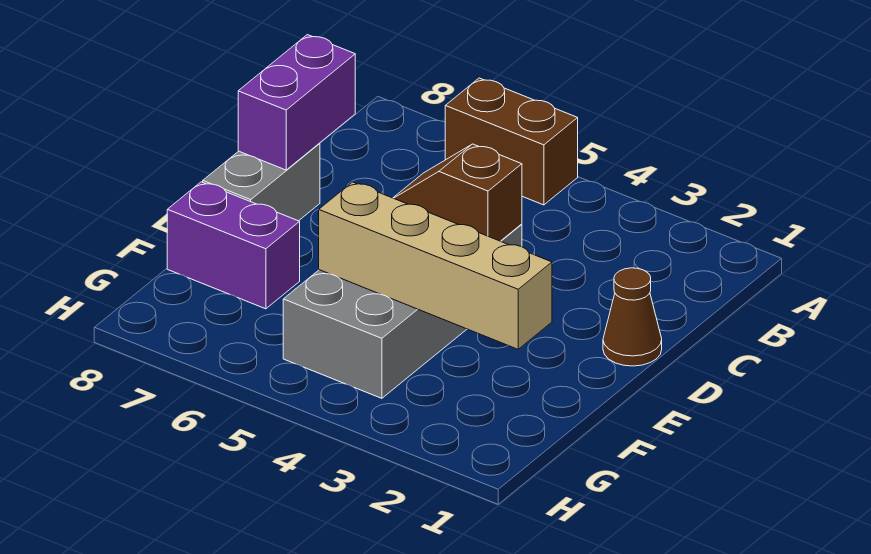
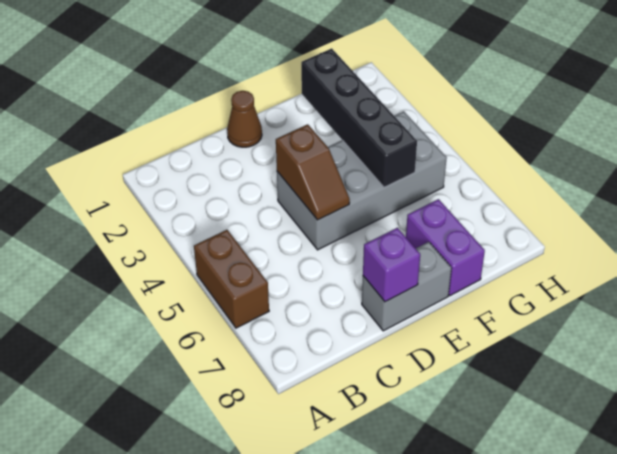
purple 1x2 brick [238,35,355,170] -> purple 1x1 brick [363,228,420,302]
tan 1x4 brick [319,182,552,349] -> black 1x4 brick [301,48,417,187]

